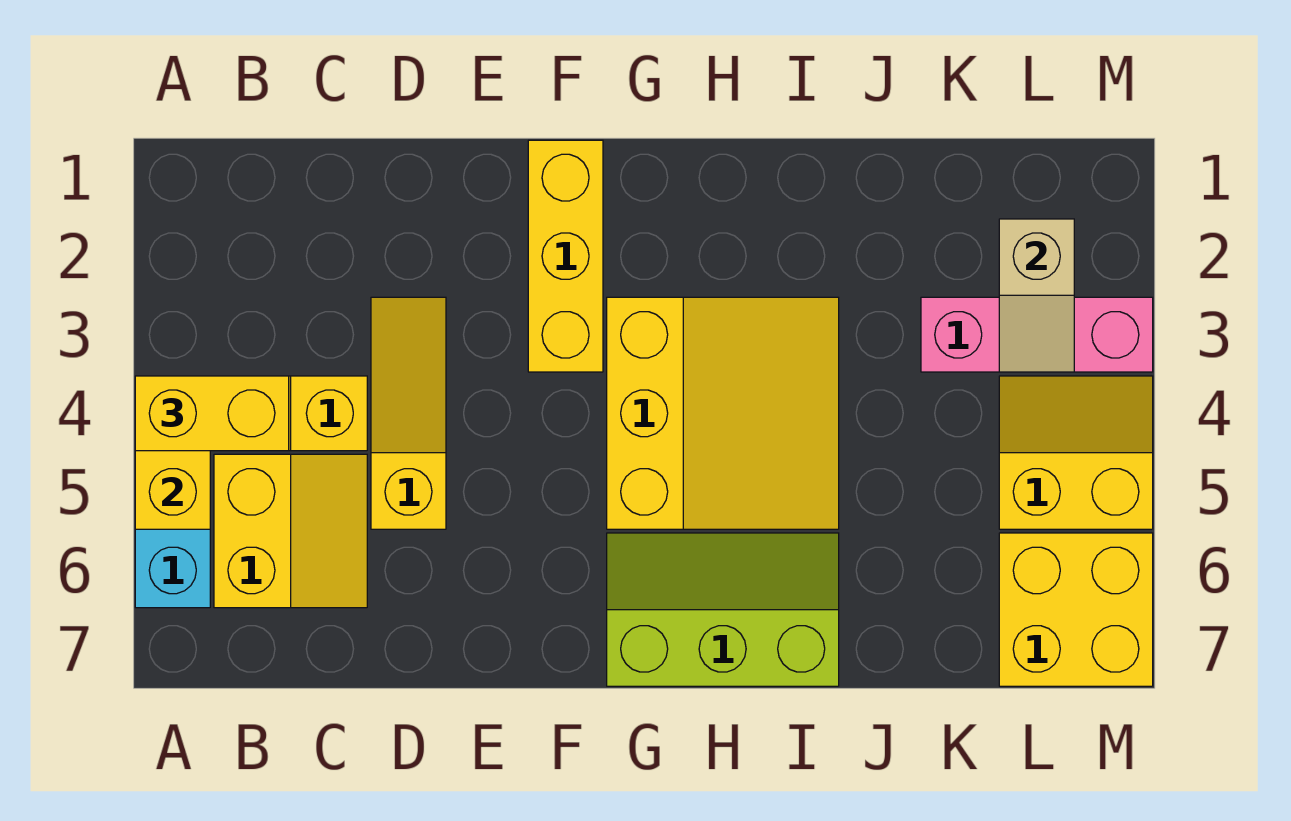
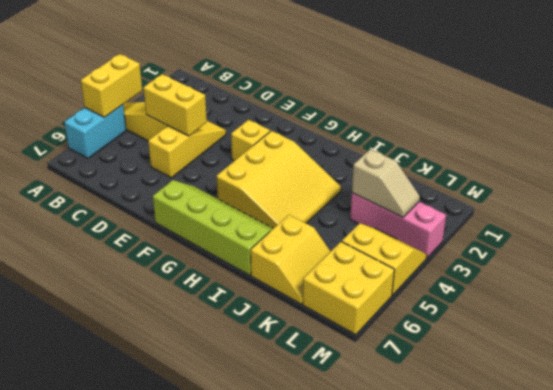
yellow 1x2 brick [135,376,289,451] -> yellow 1x2 brick moved to [144,74,207,136]
yellow 2x2 slope [214,454,367,608] -> yellow 2x2 slope moved to [251,215,331,304]
yellow 1x3 brick [528,140,603,372] -> yellow 1x1 brick [231,120,270,161]
lime 2x3 slope [607,533,839,686] -> lime 2x4 slope [153,180,273,275]
tan 1x2 slope [999,219,1074,372] -> tan 1x2 slope turned to [352,149,420,217]

